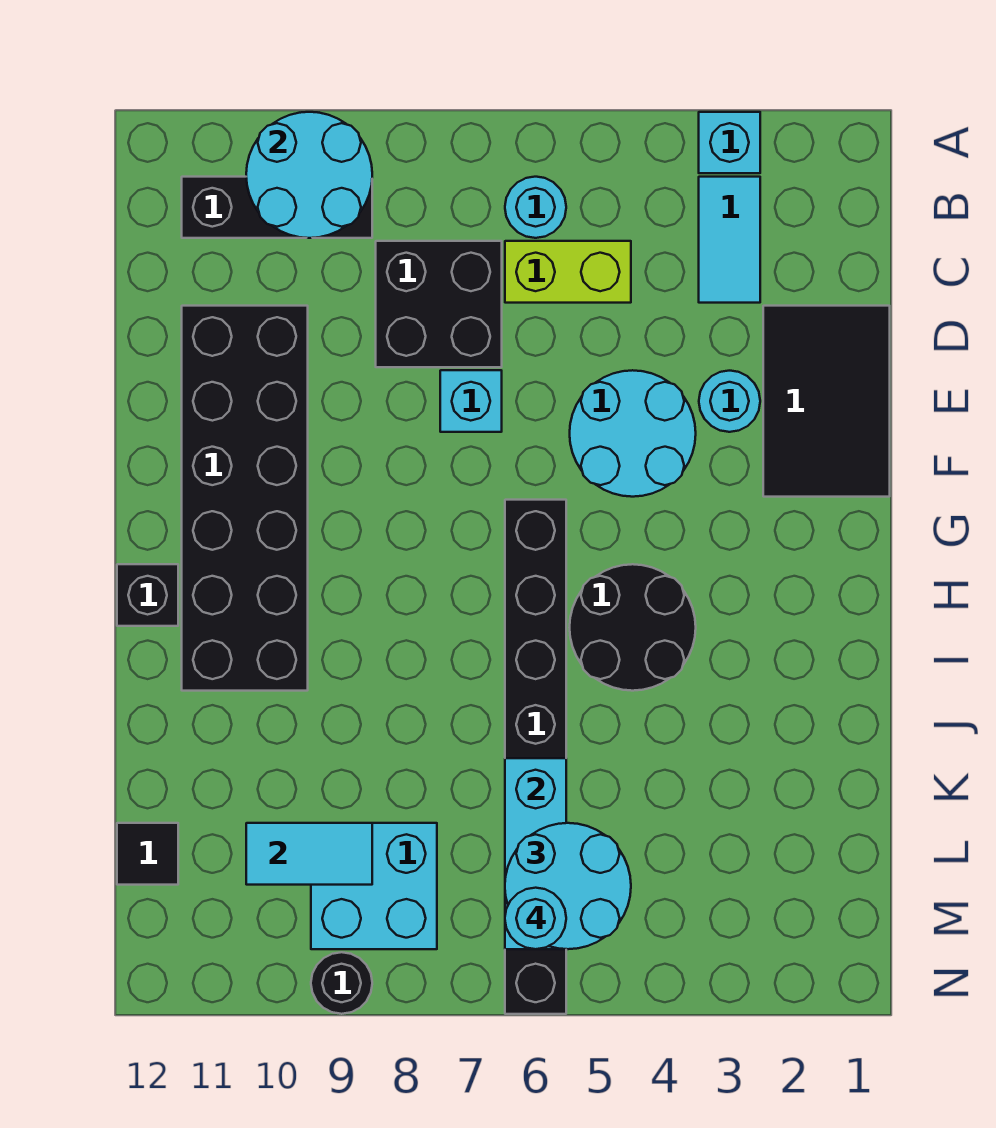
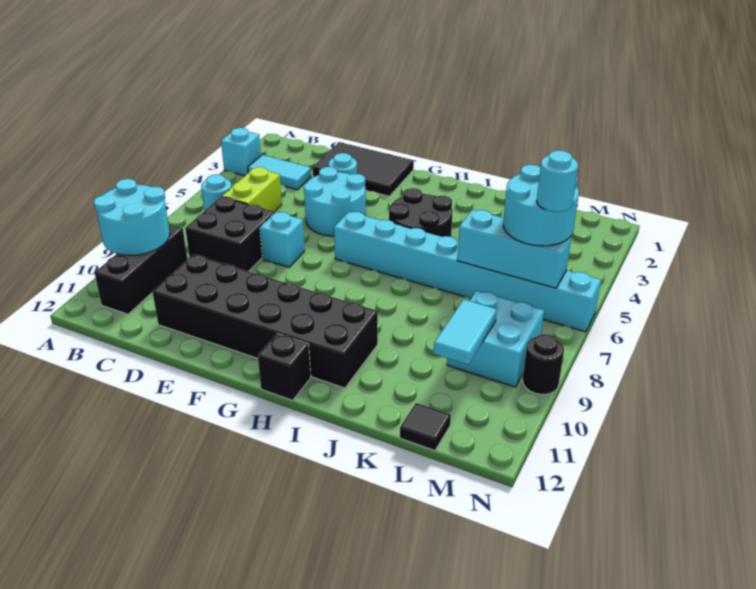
black 1x8 brick [505,500,566,1014] -> cyan 1x8 brick [334,212,601,332]

